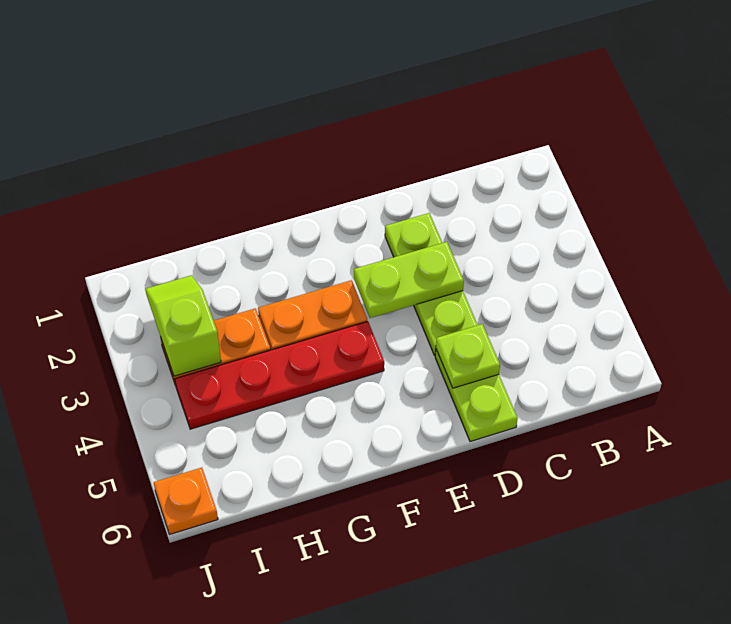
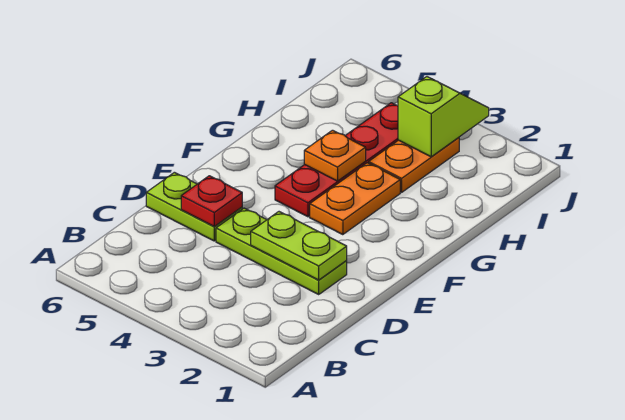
lime 1x2 plate [354,242,464,318] -> lime 1x2 plate turned to [251,212,347,280]
lime 1x1 plate [436,324,500,388] -> red 1x1 plate [181,176,242,227]
lime 1x2 slope [145,275,221,376] -> lime 1x2 slope turned to [398,77,489,157]
orange 1x1 plate [154,468,218,535] -> orange 1x1 plate moved to [304,130,366,181]

